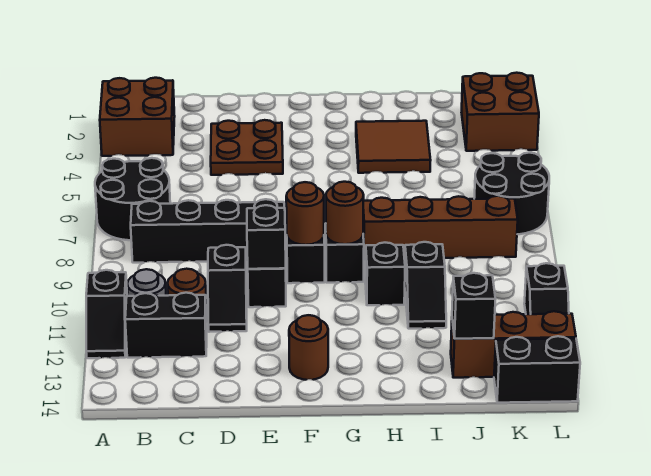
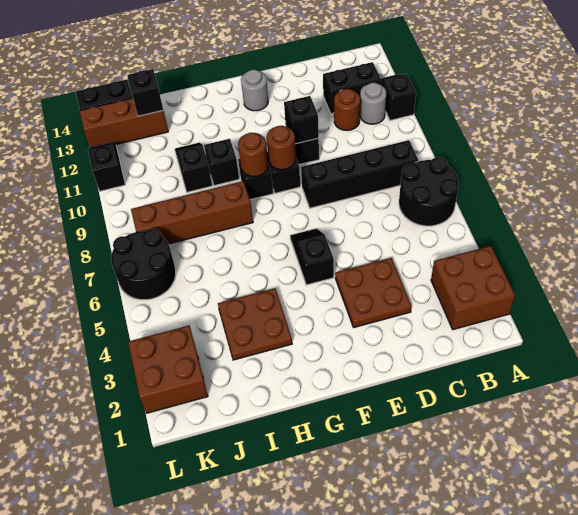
black 1x2 slope [208,245,247,332] -> black 1x2 slope moved to [290,228,334,285]
brown 1x1 round brick [289,315,328,380] -> grey 1x1 round brick [241,70,268,111]
brown 2x2 tile [356,121,431,173] -> brown 2x2 plate [218,288,292,360]

